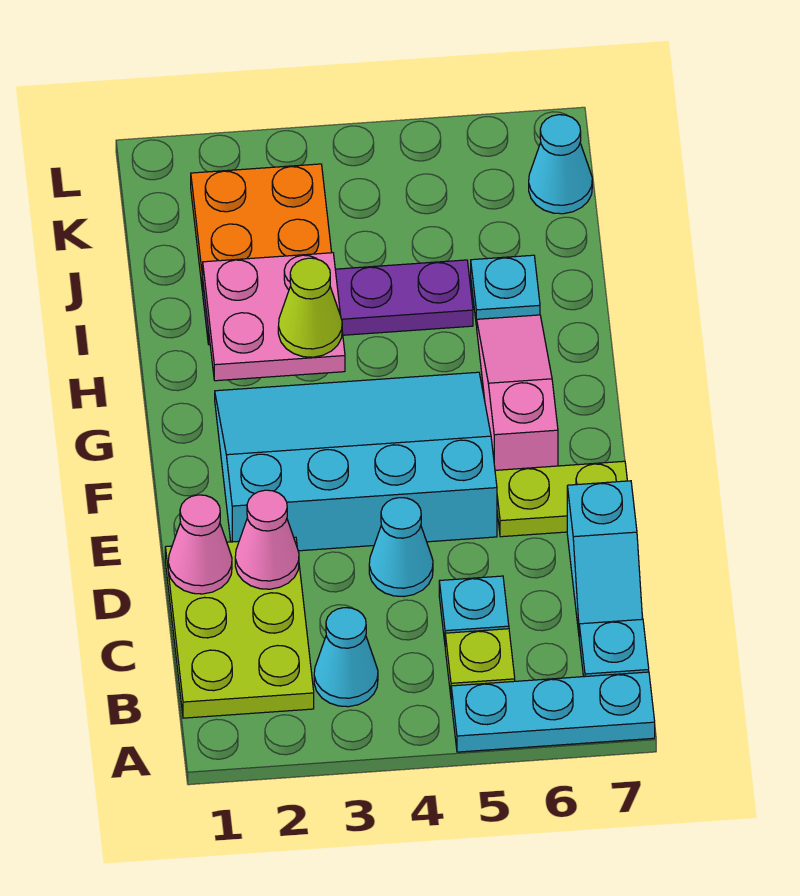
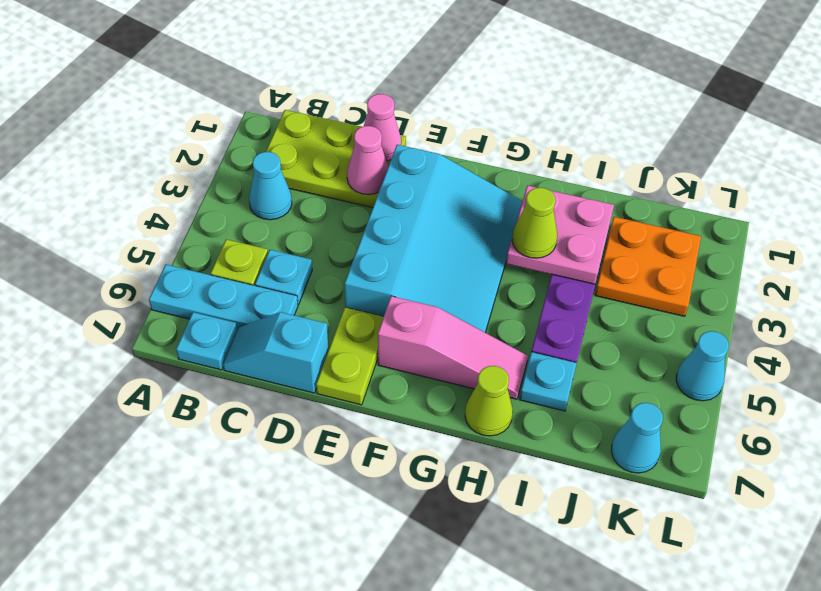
cyan 1x3 plate [451,672,655,752] -> cyan 1x3 plate turned to [149,265,298,331]
cyan 1x1 cone [369,498,433,597] -> cyan 1x1 cone moved to [676,331,729,401]
none -> lime 1x1 cone [465,366,513,436]

